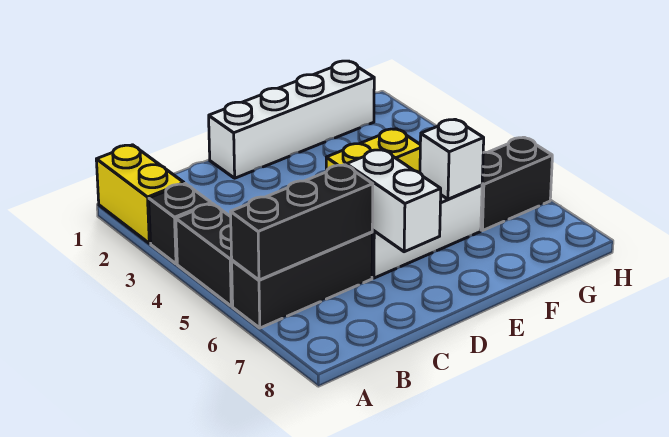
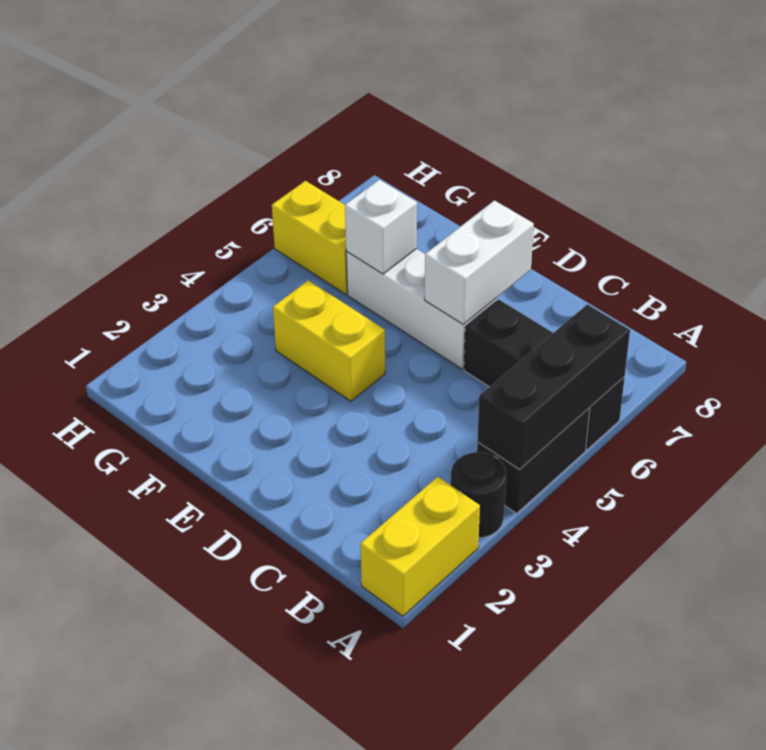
black 1x1 brick [149,184,211,264] -> black 1x1 round brick [451,452,506,538]
black 1x3 brick [231,165,373,280] -> black 1x3 brick turned to [477,304,630,470]
white 1x4 brick [209,61,374,178] -> none
black 1x2 brick [481,137,552,231] -> yellow 1x2 brick [272,181,348,294]

